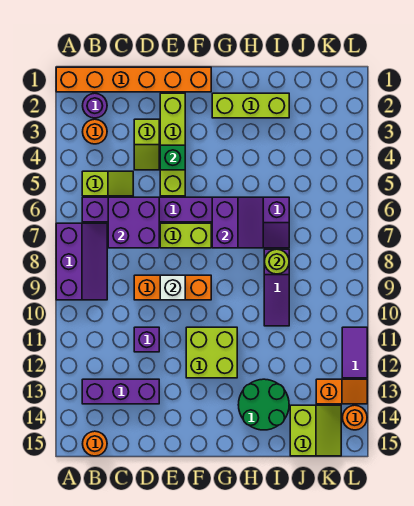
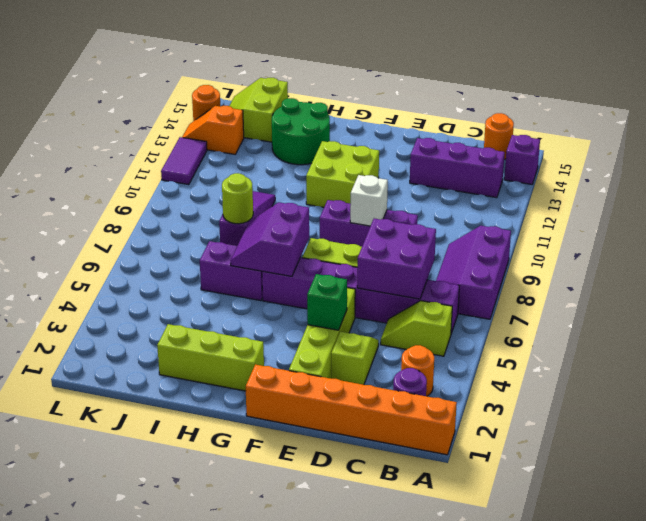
orange 1x3 brick [134,275,211,300] -> purple 1x3 brick [320,200,418,247]
purple 1x1 brick [134,327,159,352] -> purple 1x1 brick moved to [504,135,540,184]

